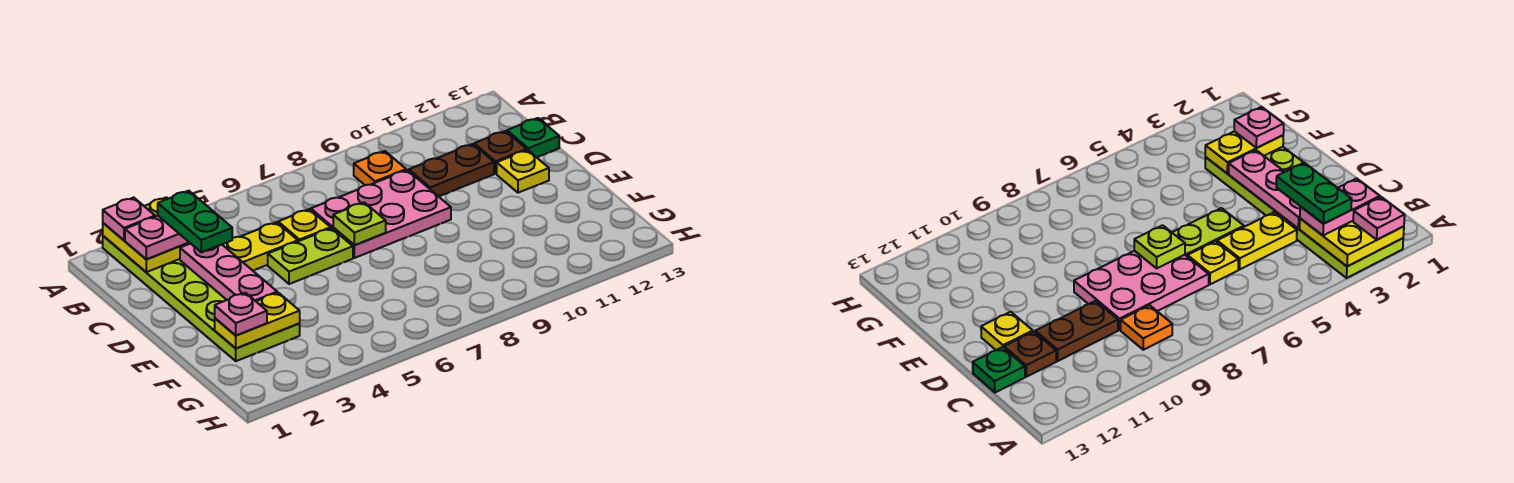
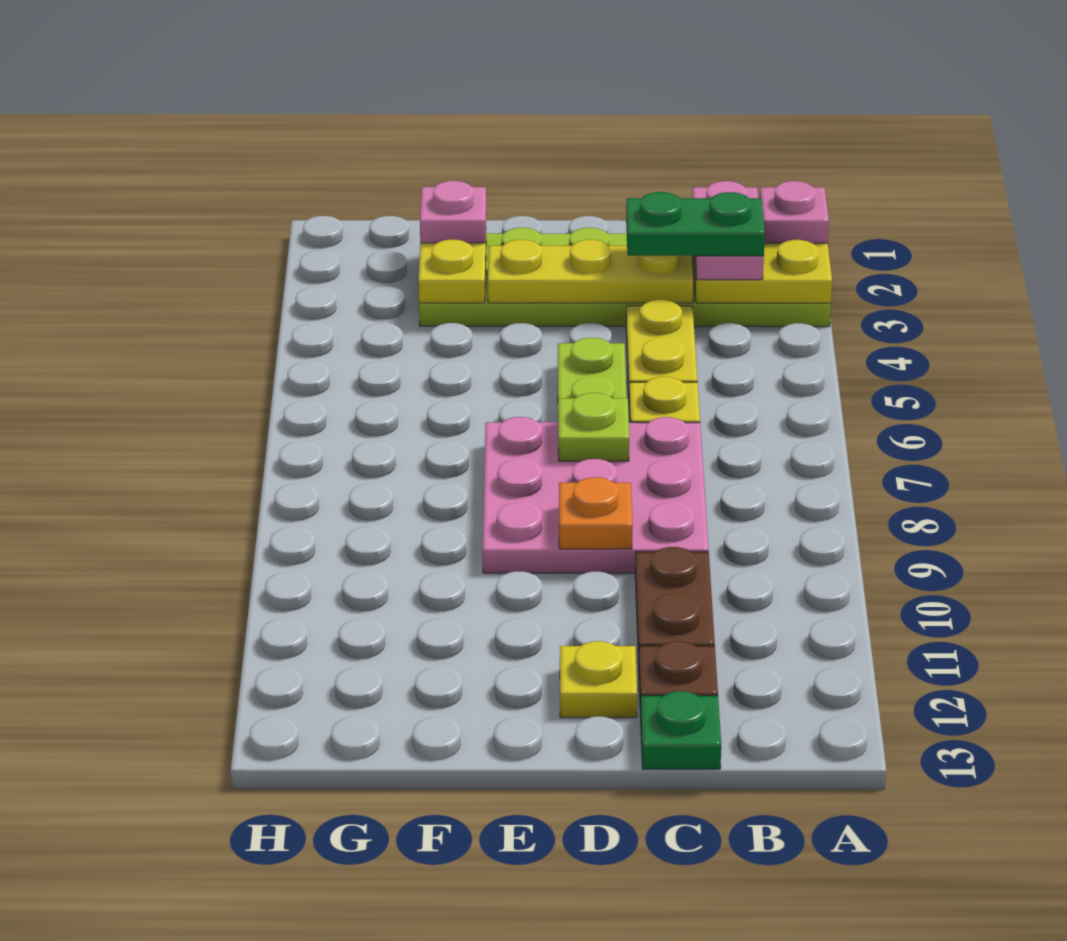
orange 1x1 plate [354,151,406,185] -> orange 1x1 plate moved to [559,477,633,549]
pink 1x3 plate [180,244,277,301] -> yellow 1x3 plate [488,240,693,303]
pink 2x3 plate [311,170,451,258] -> pink 3x3 plate [483,417,709,573]

